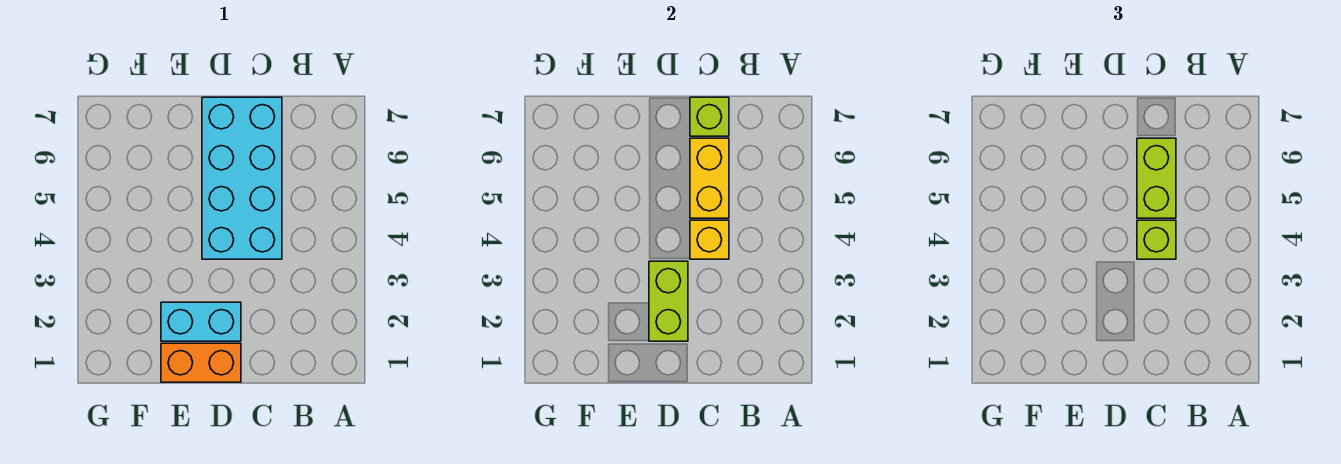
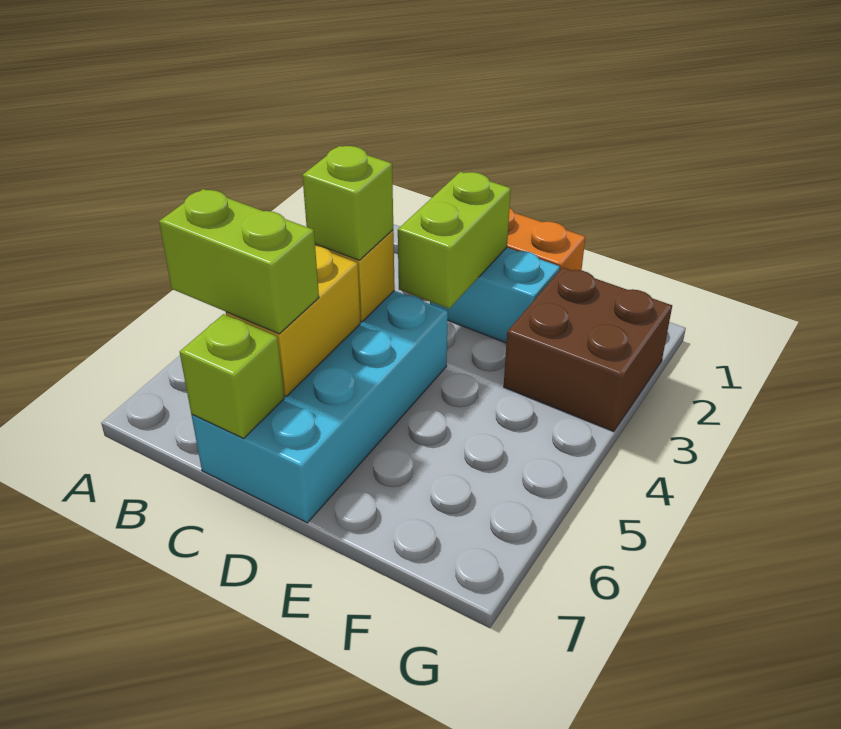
lime 1x2 brick [1137,138,1176,218] -> lime 1x2 brick turned to [159,189,319,334]
none -> brown 2x2 brick [504,267,672,431]

